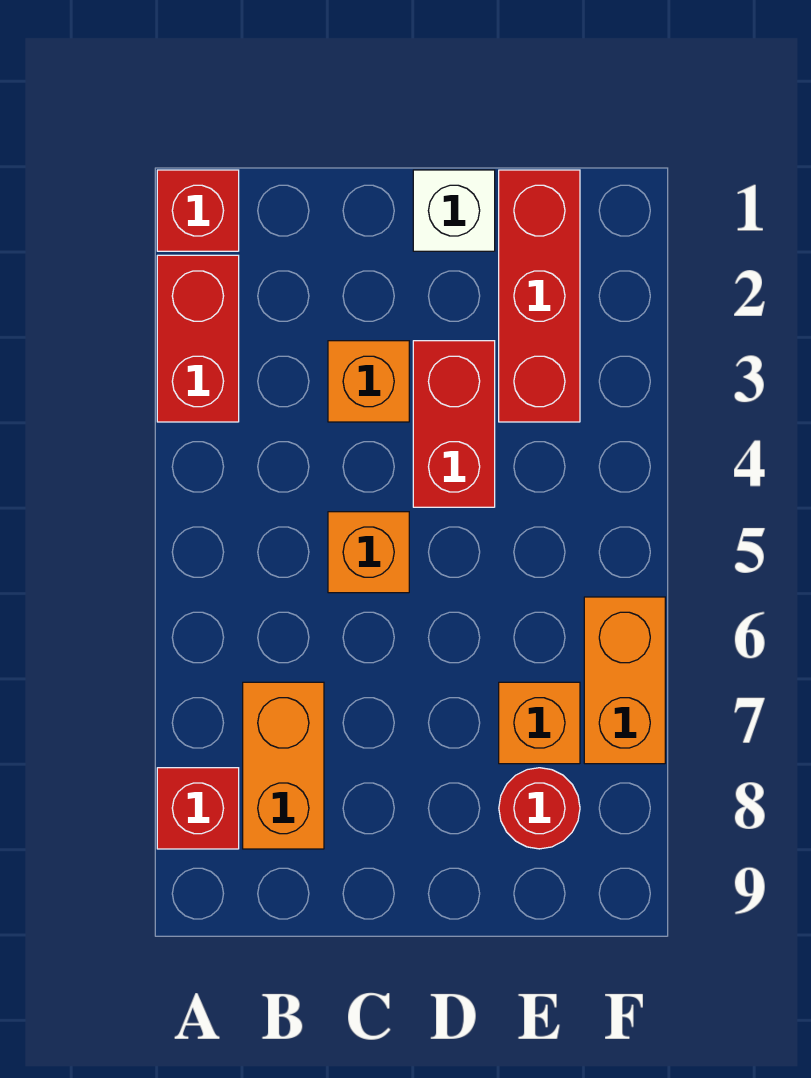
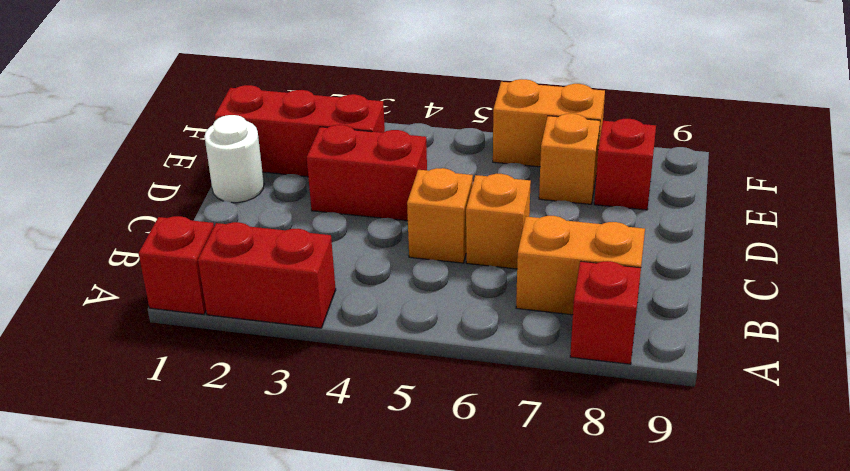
orange 1x1 brick [328,341,409,422] -> orange 1x1 brick moved to [466,174,531,269]
white 1x1 brick [413,170,495,251] -> white 1x1 round brick [204,115,264,203]
red 1x1 round brick [499,768,580,849] -> red 1x1 brick [594,119,656,210]

